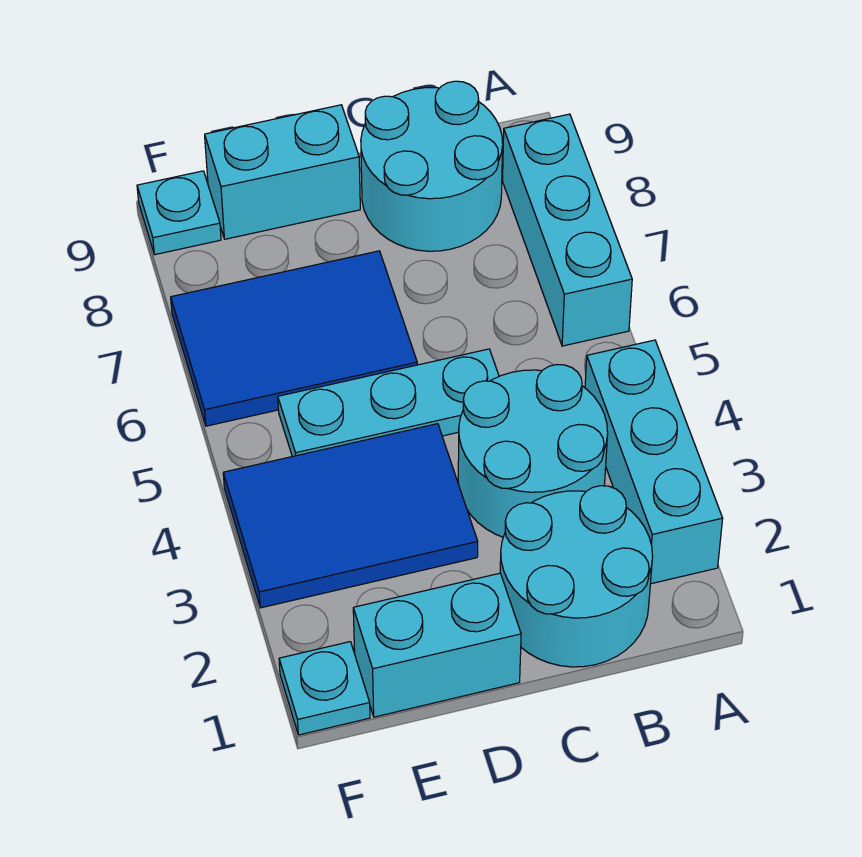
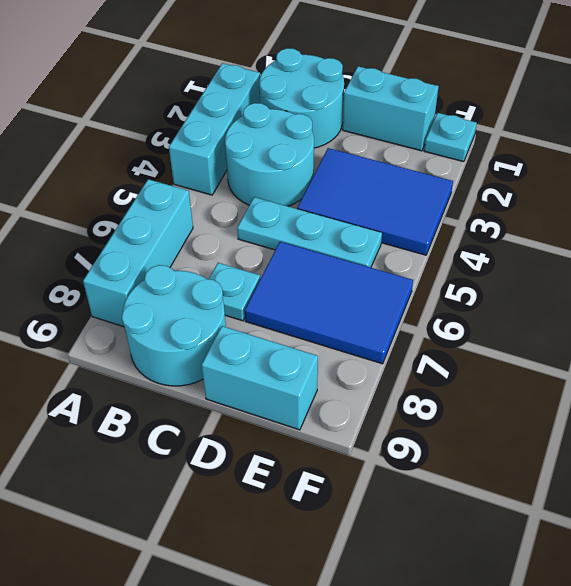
cyan 1x1 plate [137,171,221,255] -> cyan 1x1 plate moved to [209,263,260,321]

